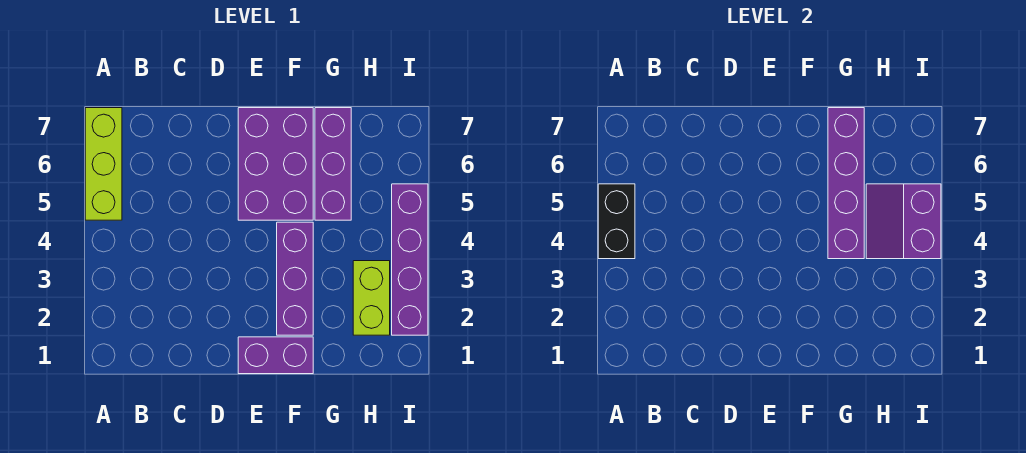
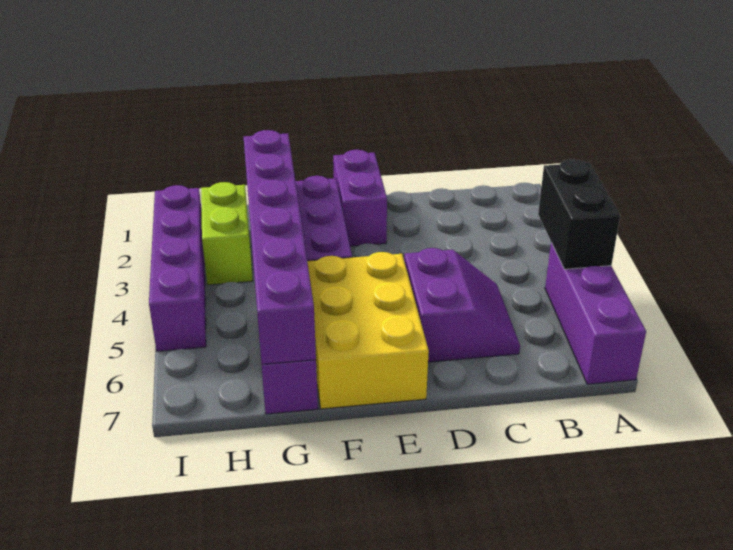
lime 1x3 brick [85,108,122,220] -> purple 1x3 brick [545,243,646,384]
purple 1x2 brick [238,337,313,374] -> purple 1x2 brick turned to [333,150,387,246]
purple 2x3 brick [238,108,313,220] -> yellow 2x3 brick [307,252,429,409]
purple 1x4 brick [828,108,864,259] -> purple 1x6 brick [244,130,316,364]
purple 2x2 slope [866,184,941,259] -> purple 2x2 slope moved to [404,248,520,362]

